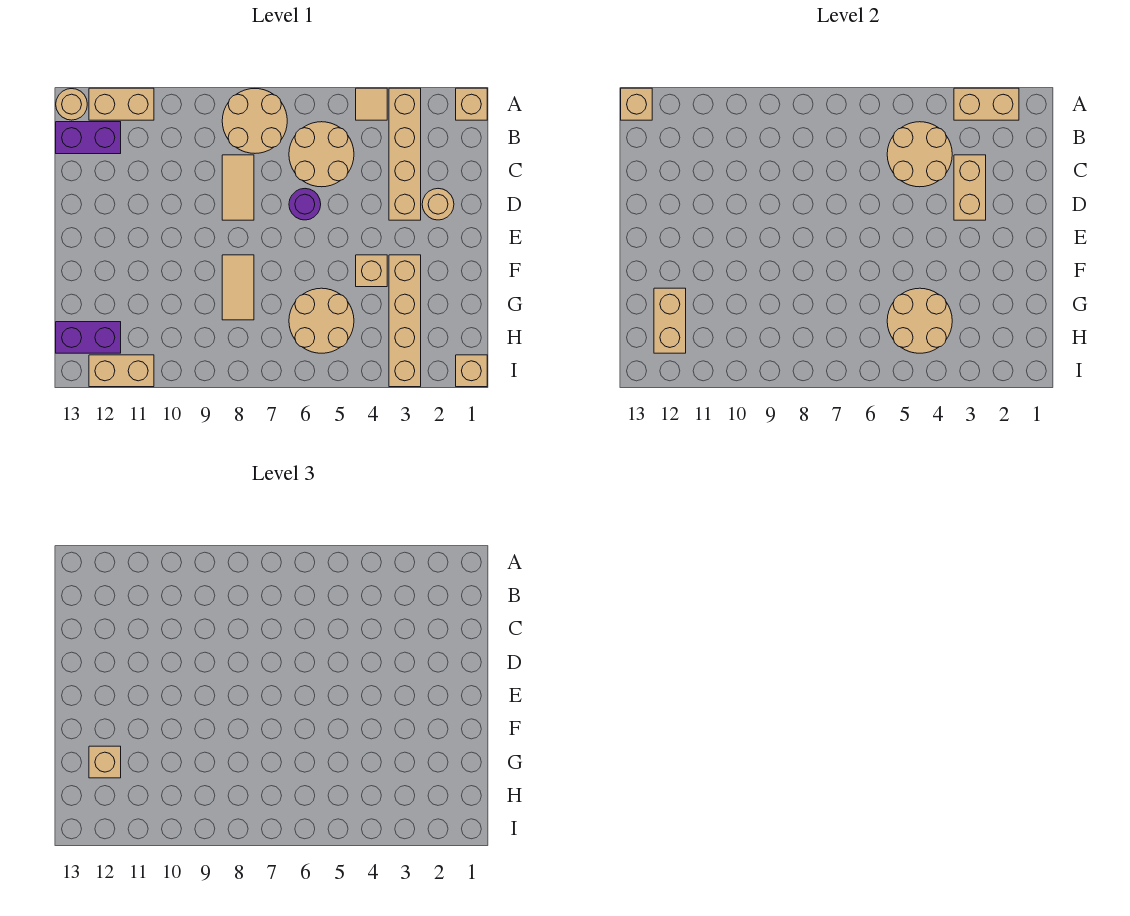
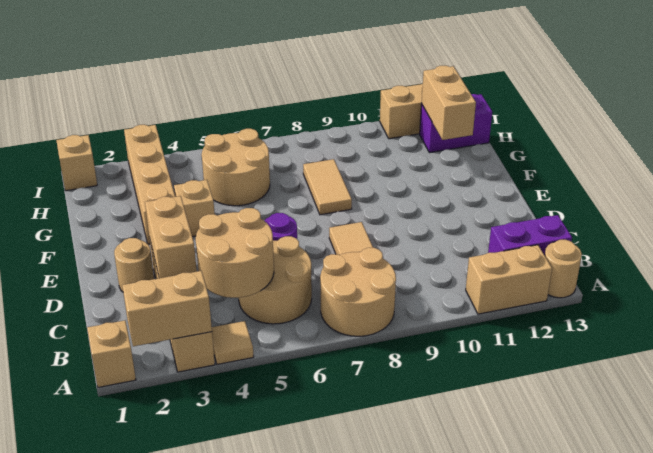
tan 1x1 brick [621,88,652,120] -> none
tan 2x2 round brick [887,288,952,353] -> none
tan 1x1 brick [89,746,121,778] -> none

